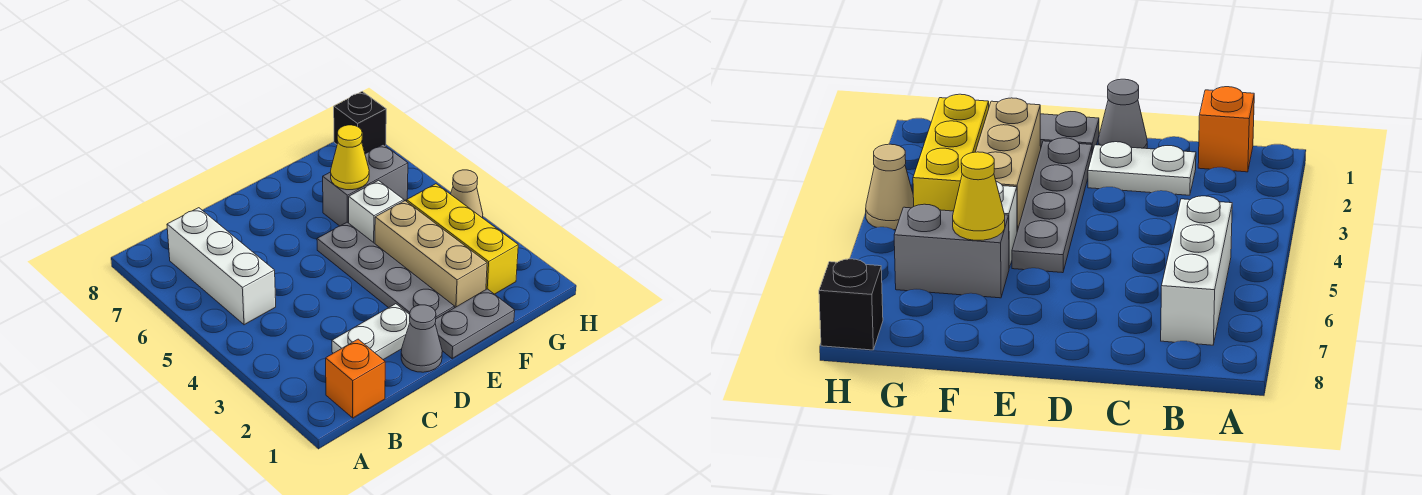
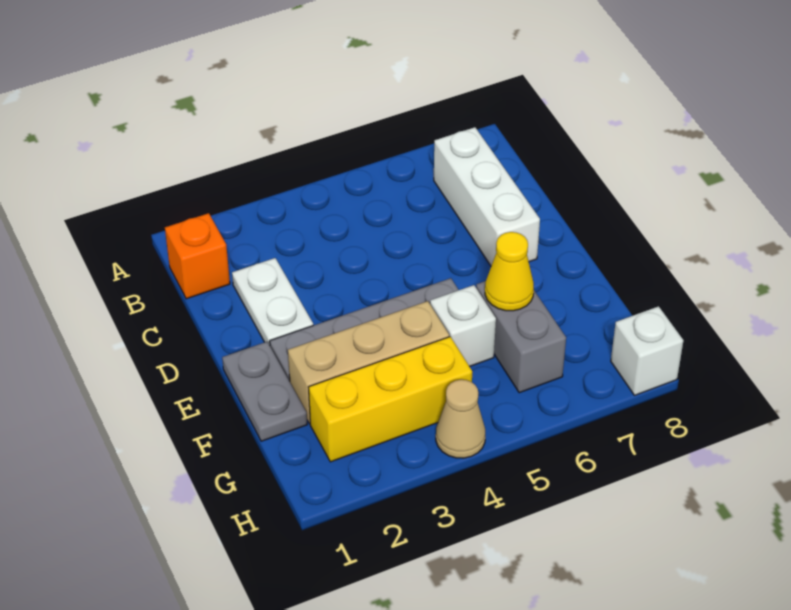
white 1x3 brick [167,208,276,325] -> white 1x3 brick turned to [434,127,540,266]
grey 1x1 cone [401,305,442,372] -> none
black 1x1 brick [334,92,386,154] -> white 1x1 brick [611,306,683,395]

